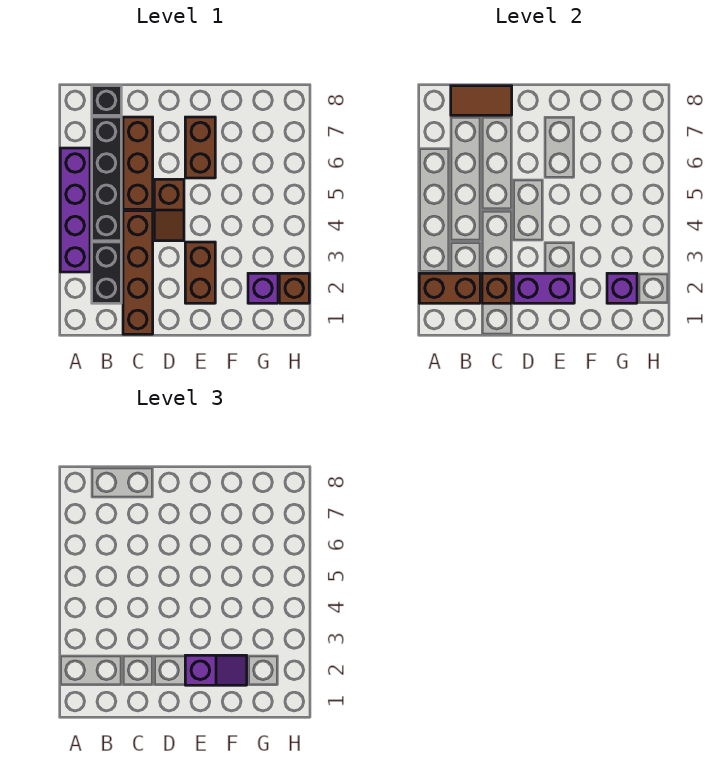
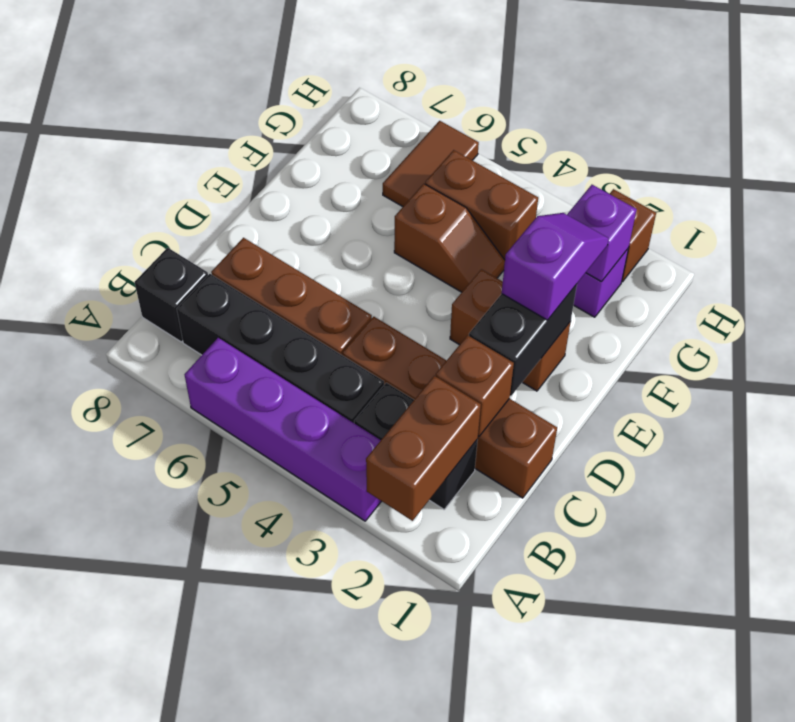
brown 1x2 tile [451,86,512,115] -> brown 1x2 tile moved to [383,121,479,207]
purple 1x2 brick [513,273,574,303] -> black 1x2 brick [469,284,577,396]
brown 1x2 slope [154,179,184,241] -> brown 1x2 slope moved to [394,184,505,292]
brown 1x2 brick [185,117,215,178] -> brown 1x2 brick moved to [425,150,538,260]

